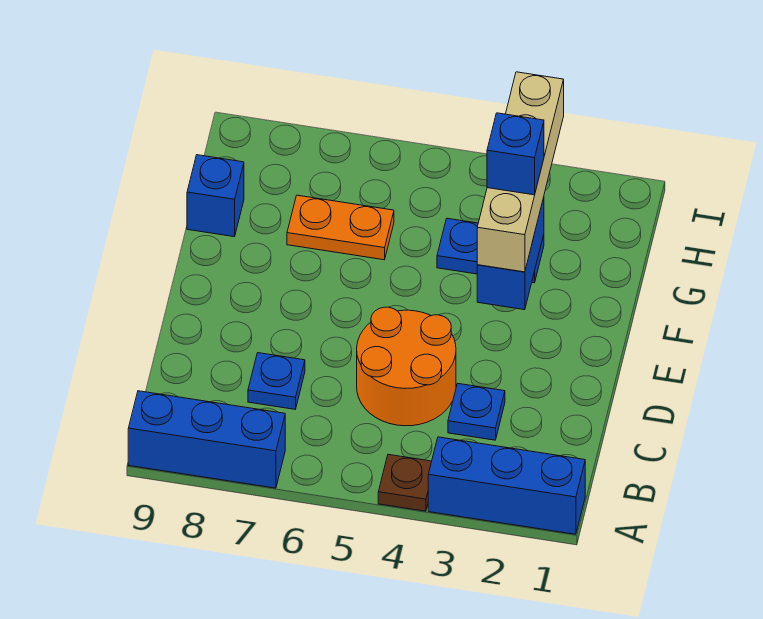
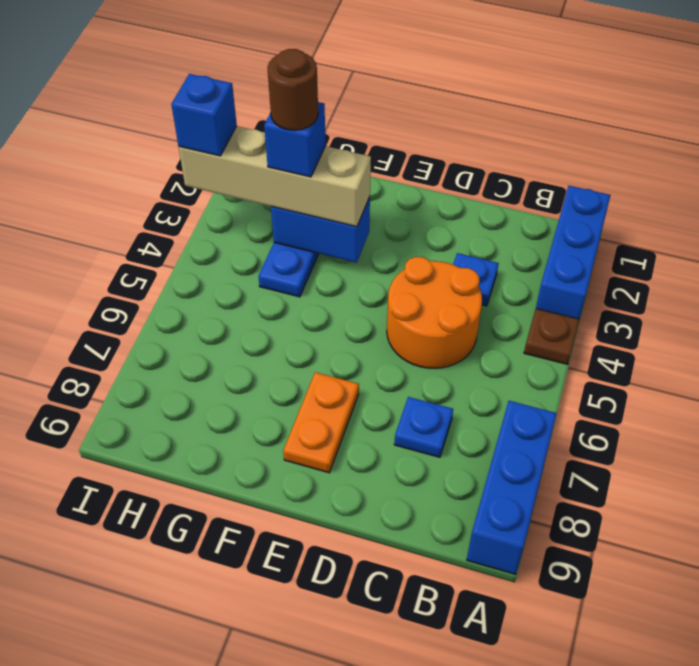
none -> brown 1x1 round brick [267,49,318,130]
orange 1x2 plate [287,195,394,260] -> orange 1x2 plate moved to [283,372,359,473]
blue 1x1 brick [187,155,244,237] -> blue 1x1 brick moved to [171,74,237,156]

